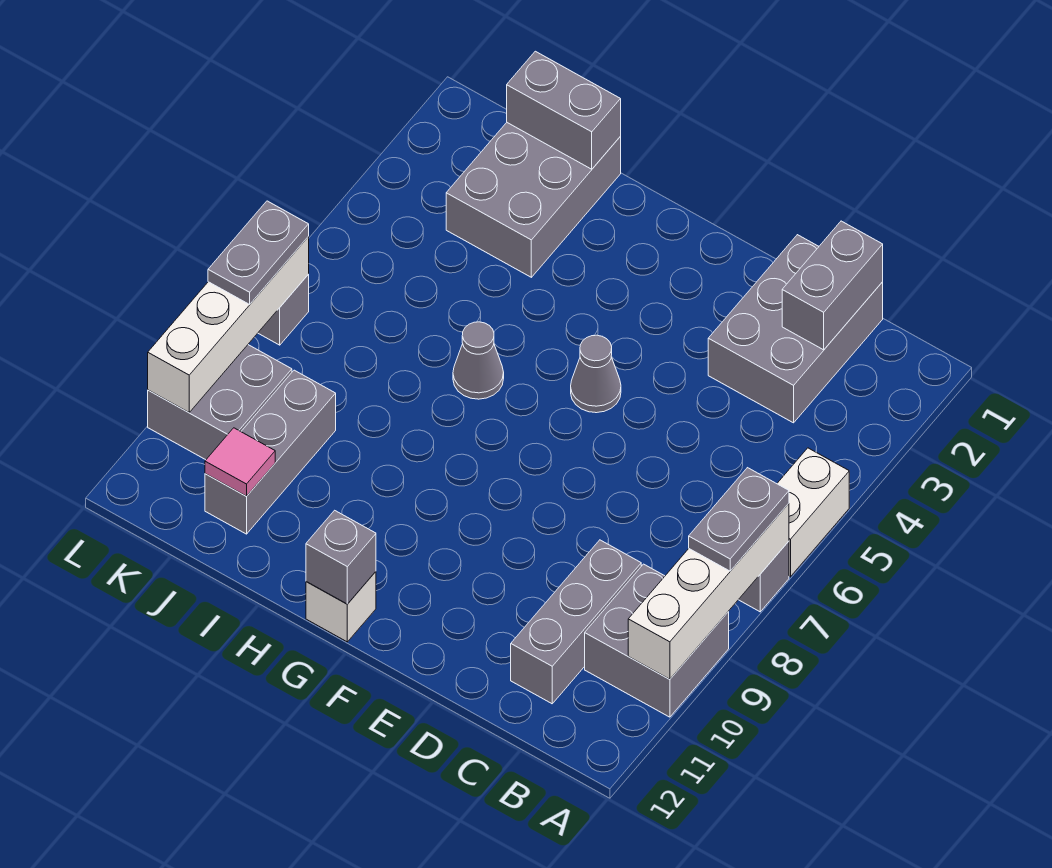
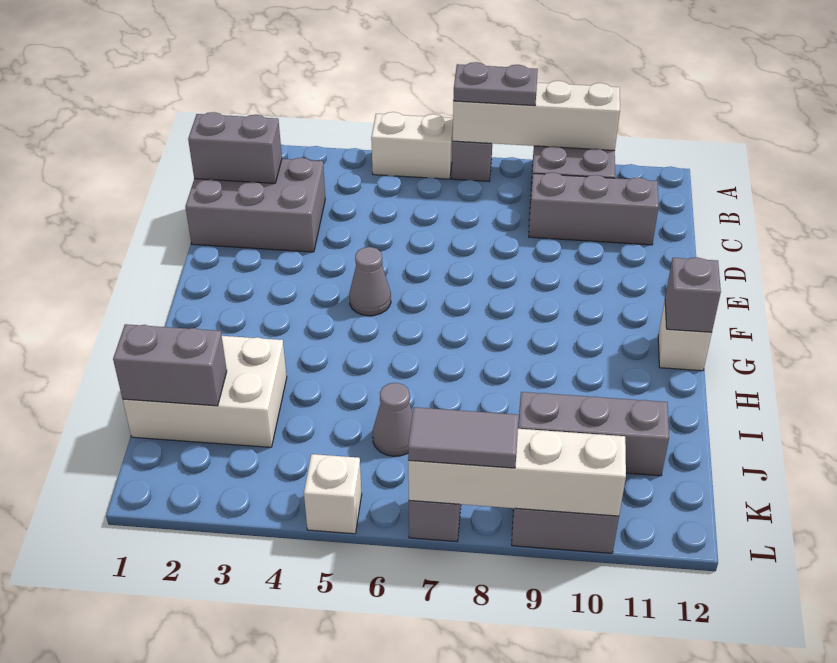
grey 1x1 cone [453,322,504,399] -> grey 1x1 cone moved to [373,383,413,456]
grey 2x3 brick [446,123,621,277] -> white 2x3 brick [123,336,287,447]
grey 1x2 brick [507,51,621,169] -> grey 1x2 brick turned to [113,324,227,406]
pink 1x1 tile [205,428,275,496] -> none
none -> white 1x1 brick [304,454,362,534]
grey 1x2 plate [208,201,309,304] -> grey 1x2 tile [408,407,519,468]

